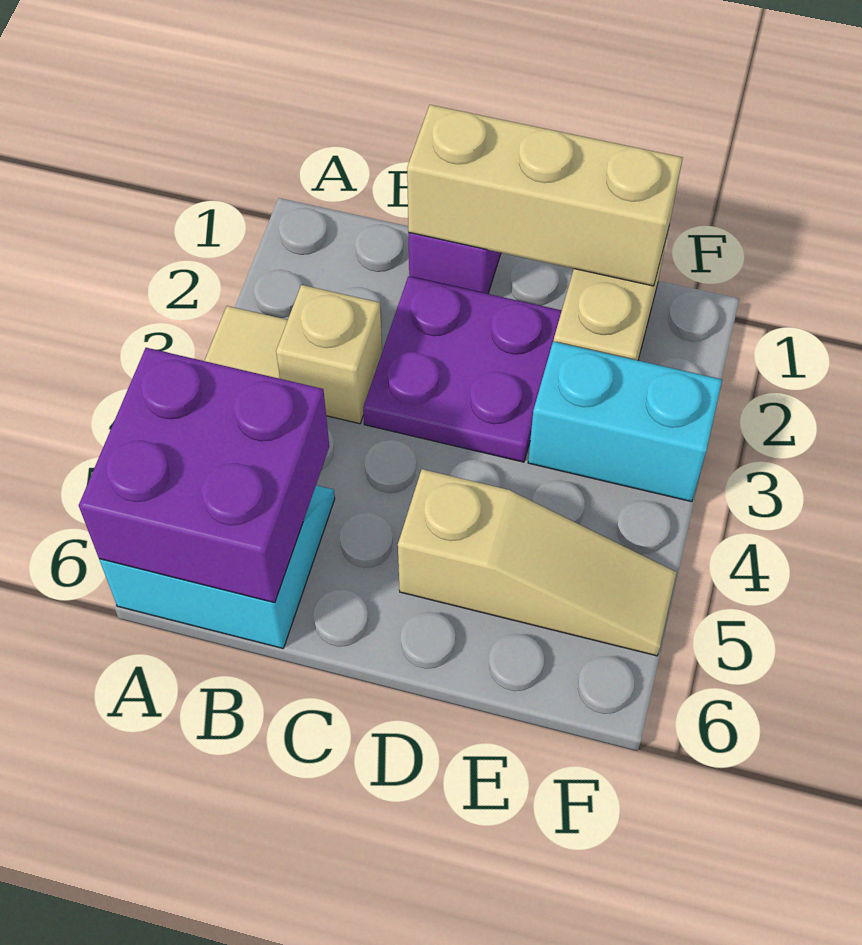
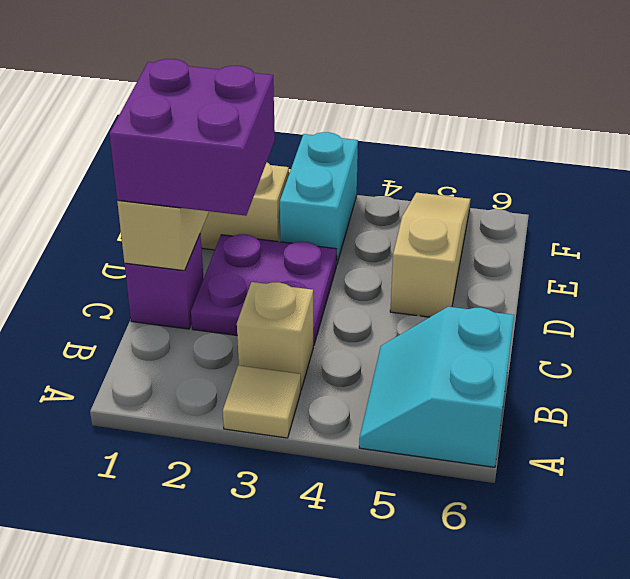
purple 2x2 brick [79,348,329,603] -> purple 2x2 brick moved to [110,59,275,216]

